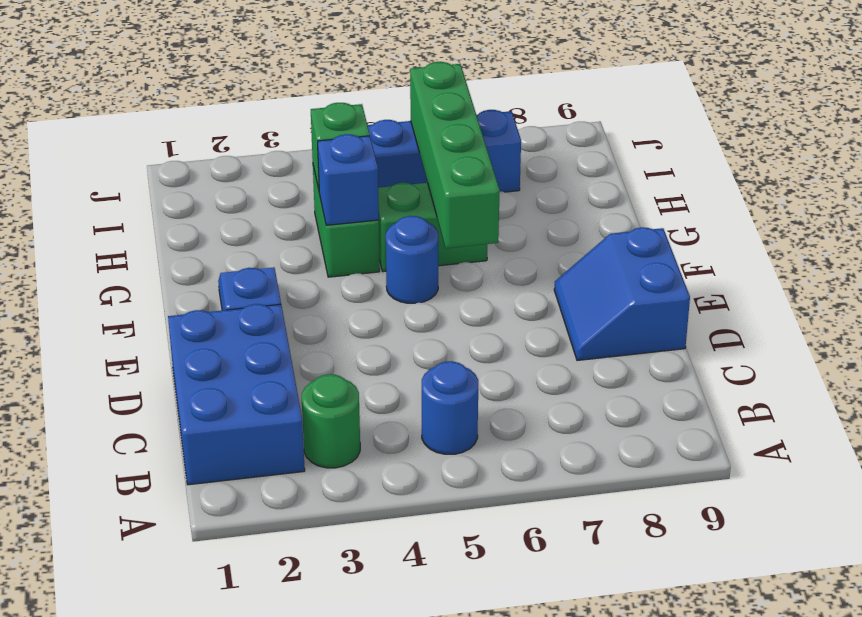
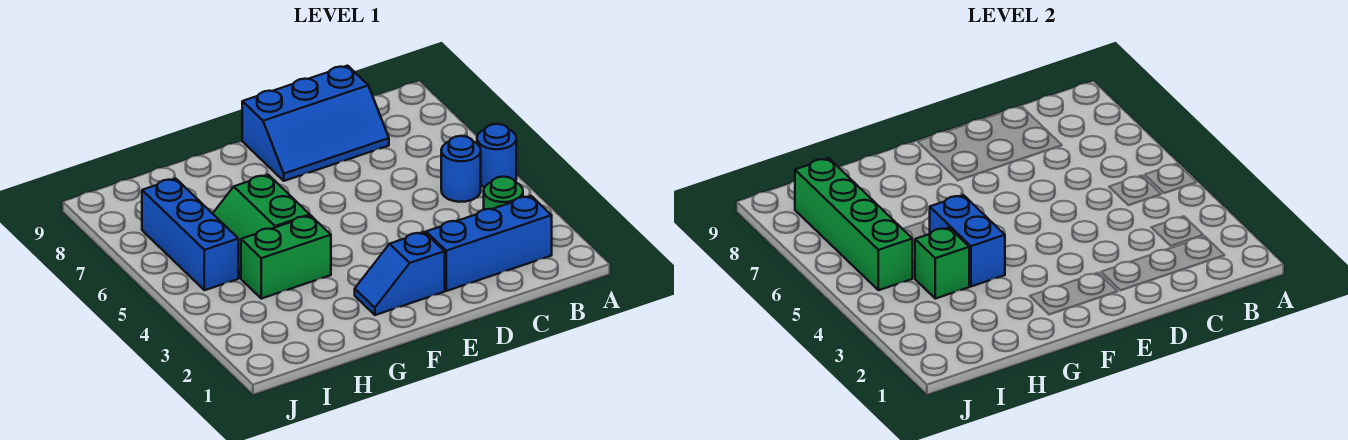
blue 2x3 brick [168,304,305,485] -> blue 1x3 brick [426,196,552,291]
blue 2x2 slope [554,227,690,361] -> blue 2x3 slope [242,66,389,181]
blue 1x1 round brick [386,216,438,303] -> blue 1x1 round brick moved to [477,124,516,187]
green 1x4 brick [410,62,500,248] -> green 1x4 brick turned to [795,158,912,290]
blue 1x1 brick [318,134,379,225] -> blue 1x2 brick [930,195,1005,286]

